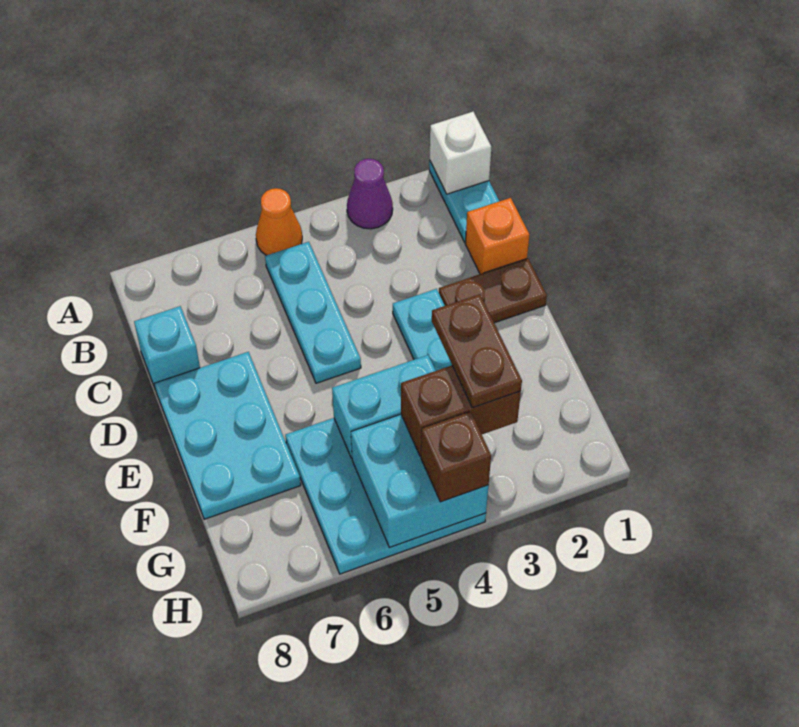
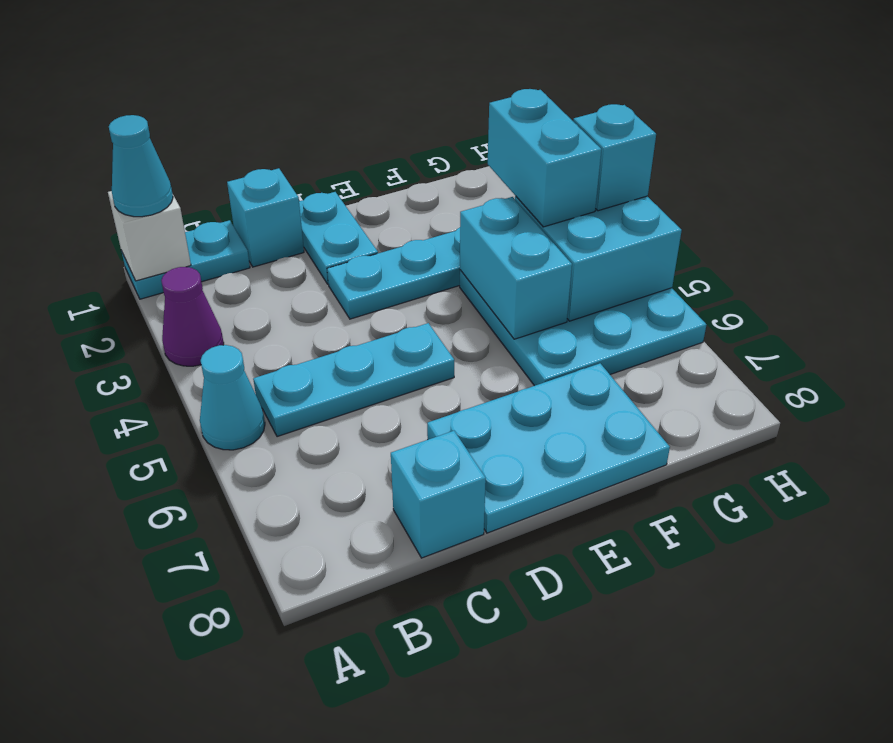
none -> cyan 1x1 cone [109,115,173,217]
orange 1x1 cone [256,188,302,255] -> cyan 1x1 cone [200,345,265,450]
orange 1x1 brick [465,198,529,274] -> cyan 1x1 brick [227,168,304,267]
brown 1x2 plate [439,258,547,323] -> cyan 1x2 plate [299,192,378,284]
brown 1x2 plate [432,294,522,408] -> none
brown 1x2 brick [401,366,521,456] -> cyan 1x2 brick [488,89,601,227]
brown 1x1 brick [421,411,491,502] -> cyan 1x1 brick [573,104,656,211]

